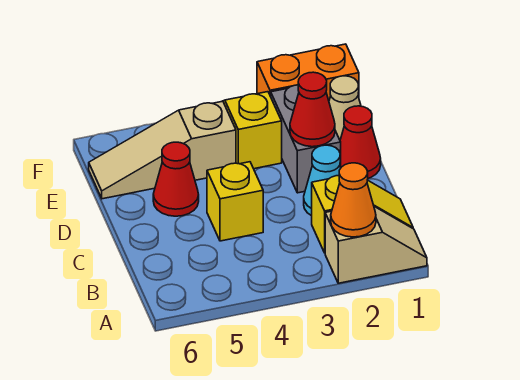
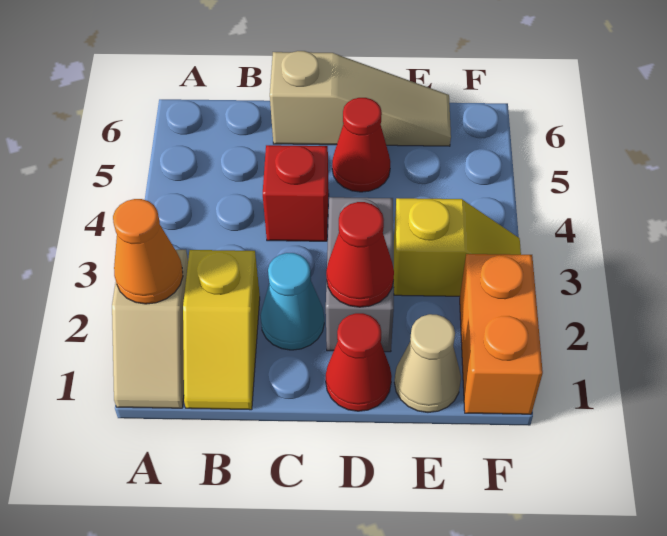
yellow 1x1 brick [207,162,263,241] -> red 1x1 brick [263,145,329,241]
grey 1x2 brick [271,85,341,193] -> grey 1x2 brick turned to [326,197,394,352]
tan 1x3 slope [89,101,236,199] -> tan 1x3 slope turned to [270,51,451,146]

